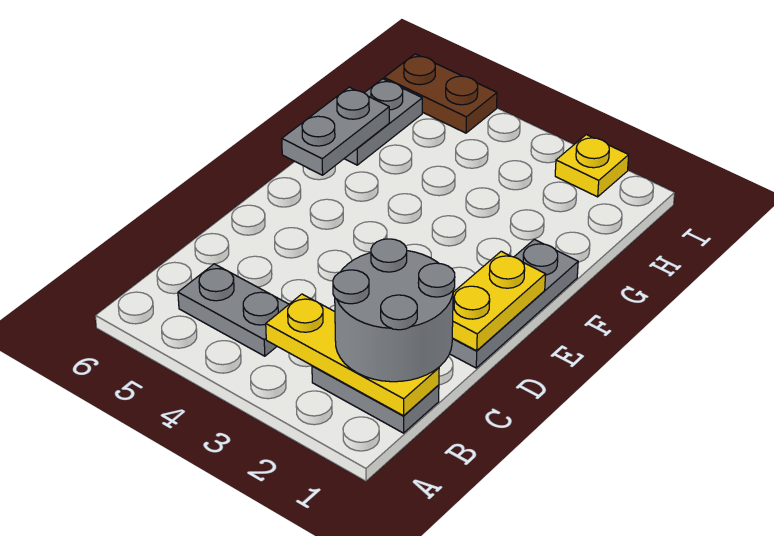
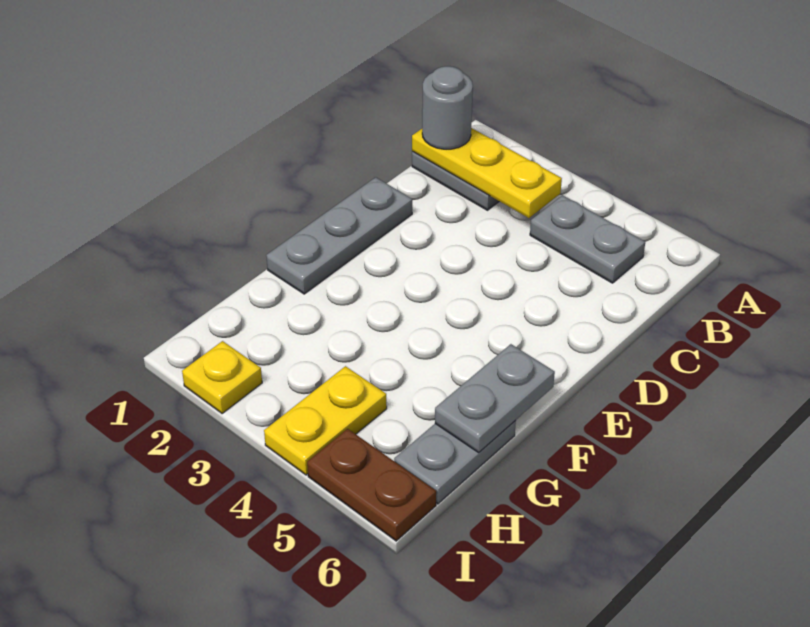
grey 2x2 round brick [333,239,455,382] -> grey 1x1 round brick [422,66,473,149]
yellow 1x2 plate [452,251,546,351] -> yellow 1x2 plate moved to [264,366,387,475]

